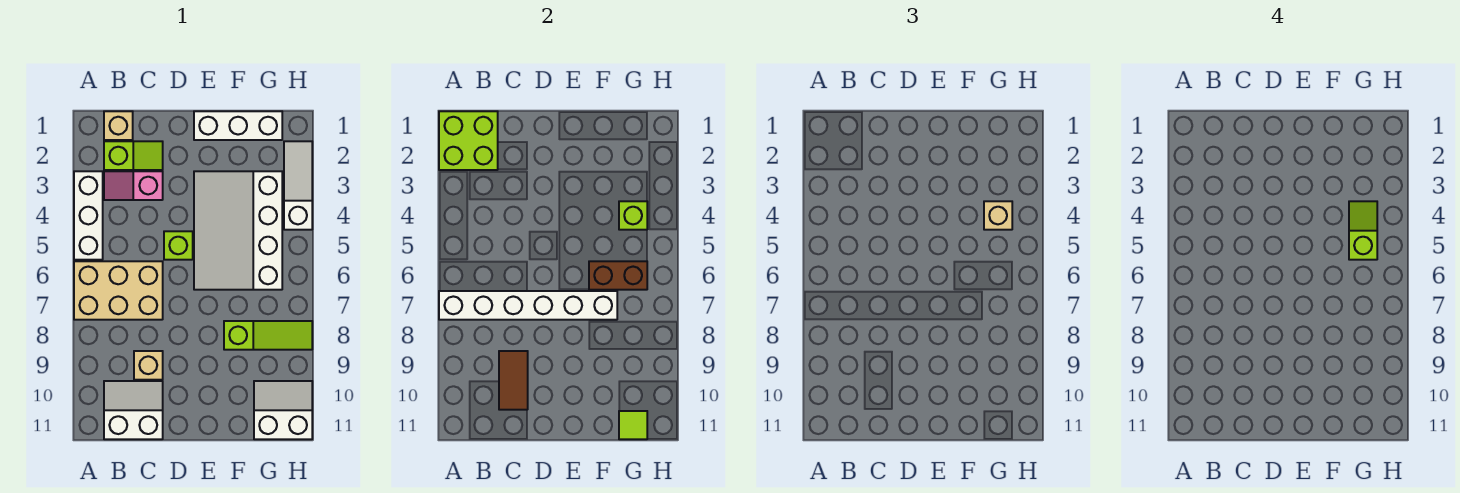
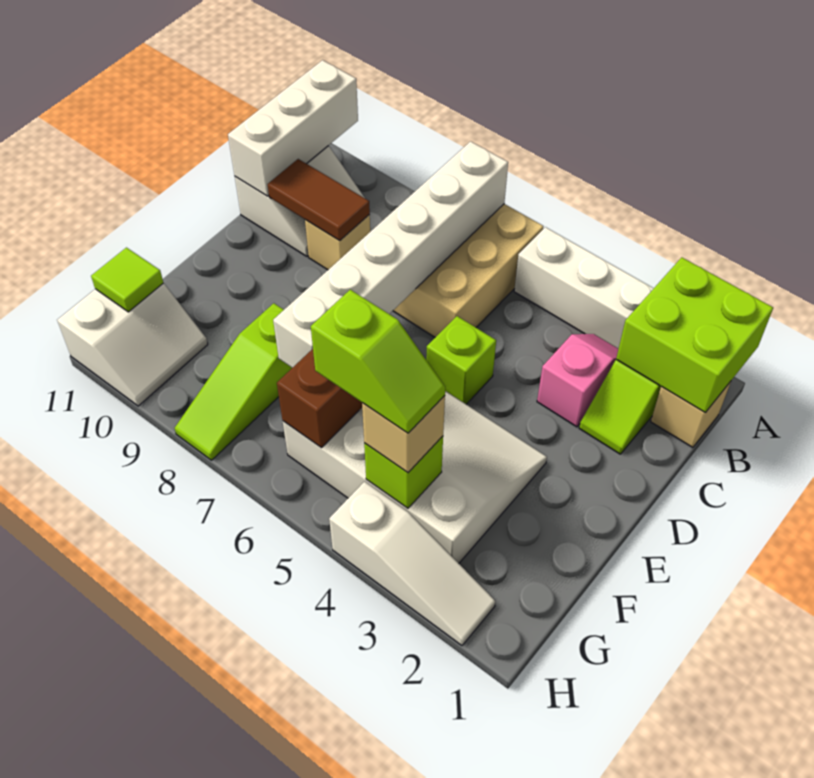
white 1x3 brick [194,111,282,140] -> white 1x3 brick moved to [228,60,358,196]

